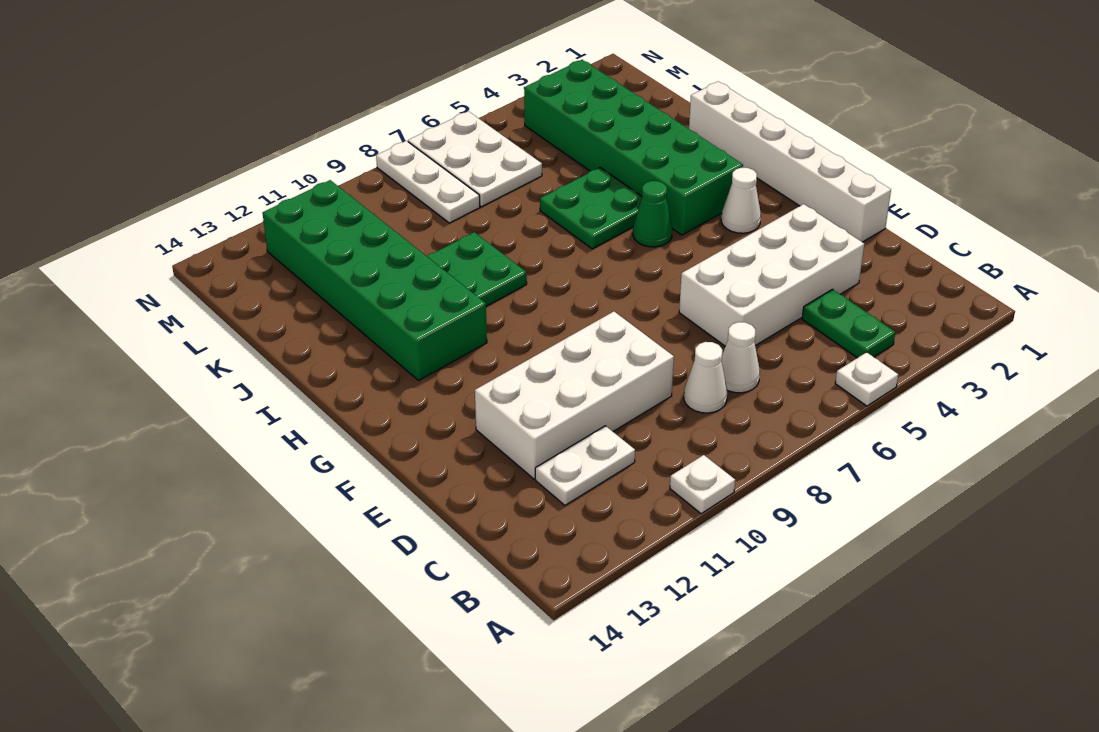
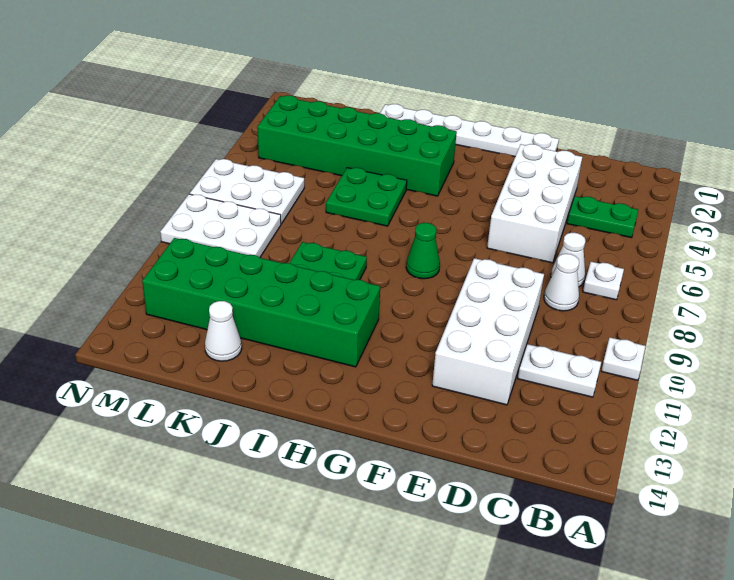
white 1x1 plate [835,352,898,406] -> white 1x1 plate moved to [583,262,624,300]
white 1x2 plate [535,426,635,505] -> white 1x2 plate turned to [518,344,601,397]
white 1x6 brick [689,82,891,242] -> white 1x6 plate [380,104,559,157]
white 1x1 cone [721,168,761,233] -> white 1x1 cone moved to [205,301,242,361]
green 1x1 cone [633,181,672,247] -> green 1x1 cone moved to [406,223,440,279]
white 1x3 plate [376,141,480,223] -> white 2x3 plate [160,194,281,257]

